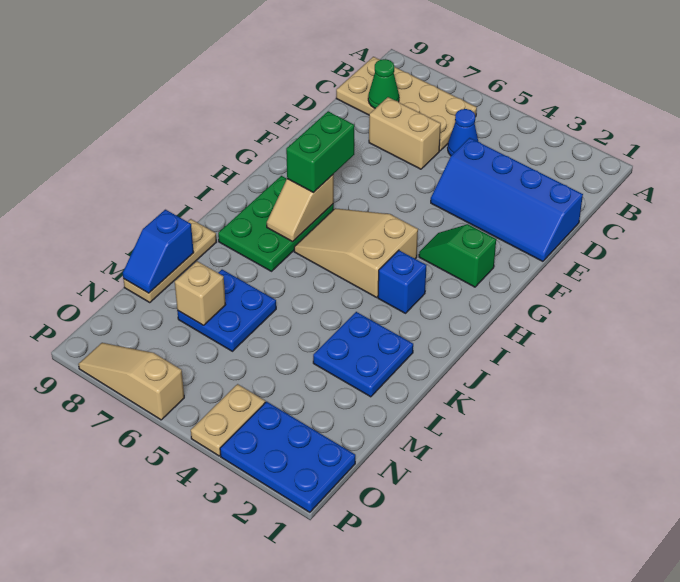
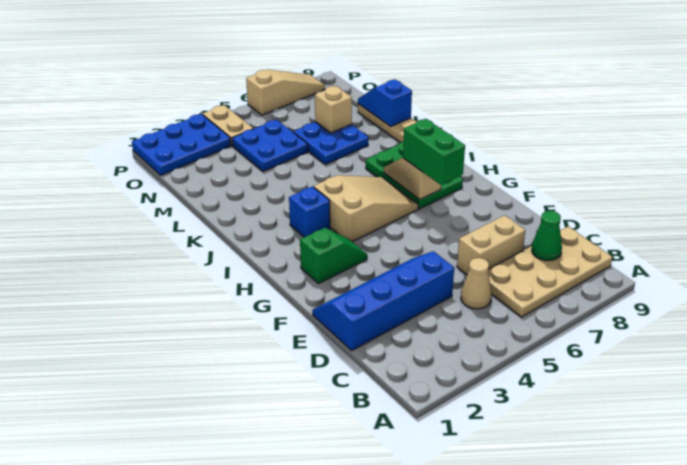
blue 1x1 cone [448,109,478,156] -> tan 1x1 cone [461,258,492,309]
blue 2x2 plate [313,312,413,397] -> blue 2x2 plate moved to [232,120,308,172]

